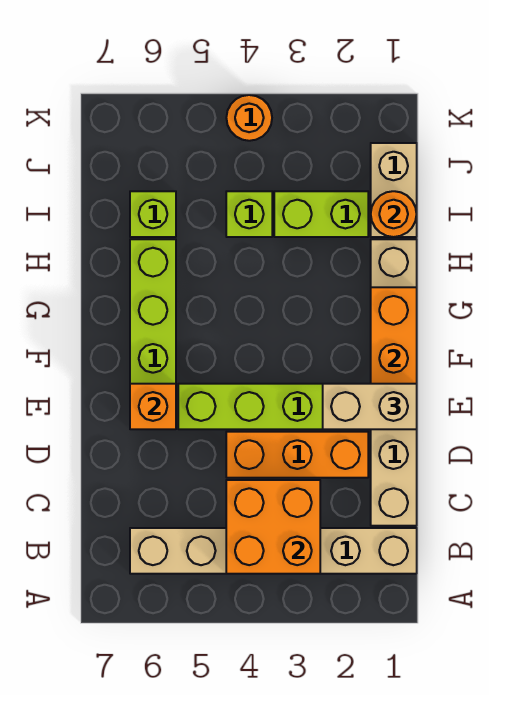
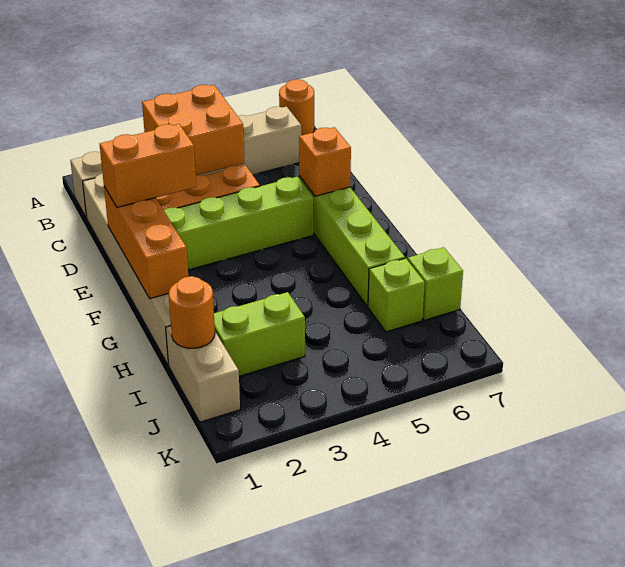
tan 1x2 brick [323,384,417,429] -> orange 1x2 brick [100,124,196,208]
lime 1x1 brick [226,191,272,237] -> lime 1x1 brick moved to [408,247,463,320]
orange 1x1 round brick [226,95,272,141] -> orange 1x1 round brick moved to [279,79,314,135]

